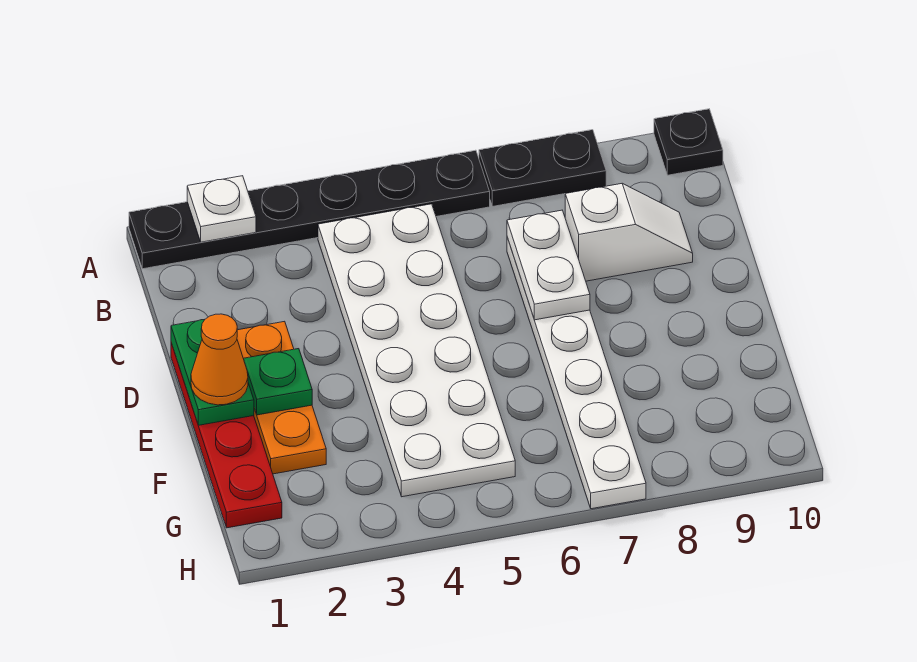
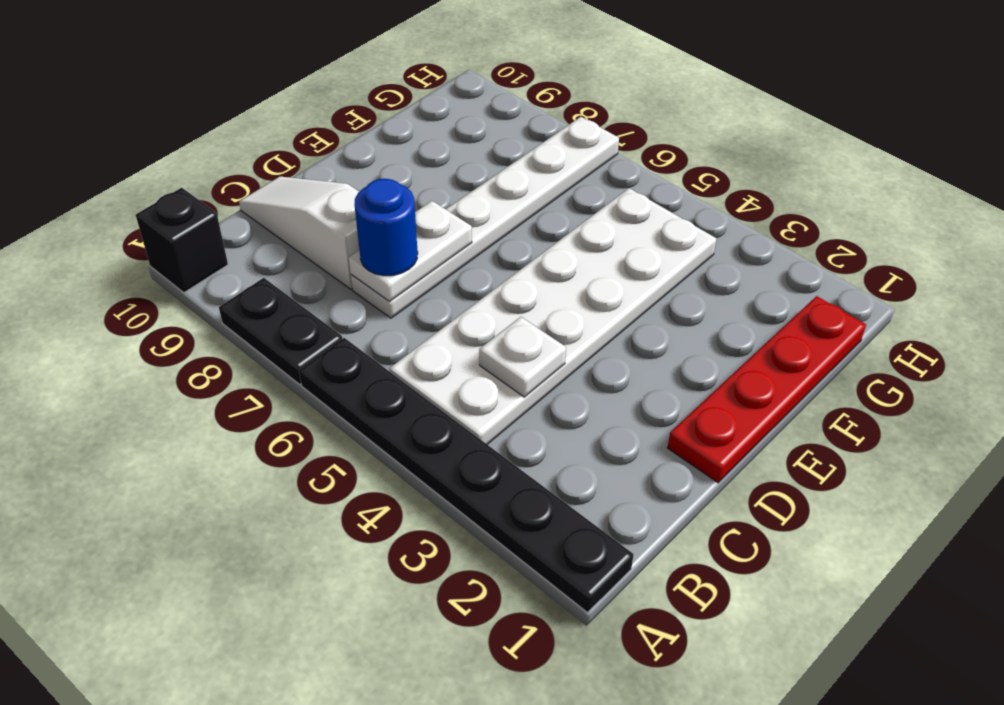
white 1x1 plate [187,176,256,242] -> white 1x1 plate moved to [479,317,566,397]
black 1x1 plate [654,109,723,175] -> black 1x1 brick [136,188,228,293]
none -> blue 1x1 round brick [354,179,418,276]
white 1x2 slope [565,184,693,281] -> white 1x3 slope [239,177,359,289]
green 1x2 plate [171,319,254,425] -> none
orange 1x3 plate [237,321,326,474] -> none
orange 1x1 cone [191,314,248,405] -> none
green 1x1 plate [243,349,312,415] -> none

